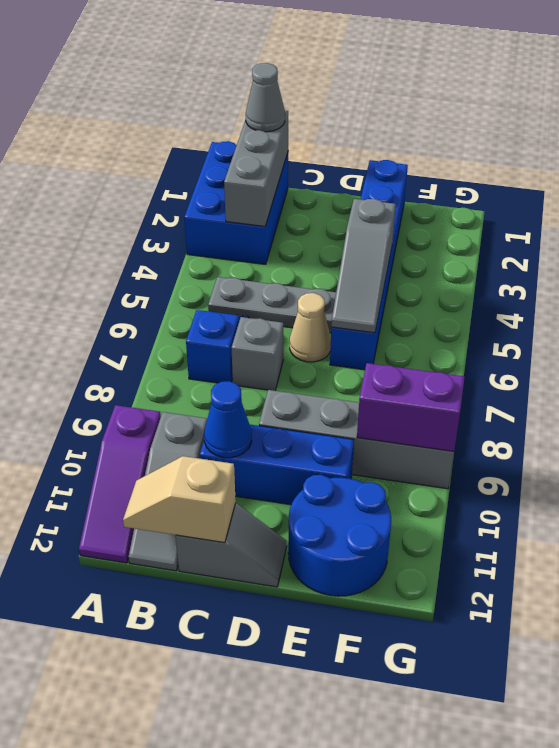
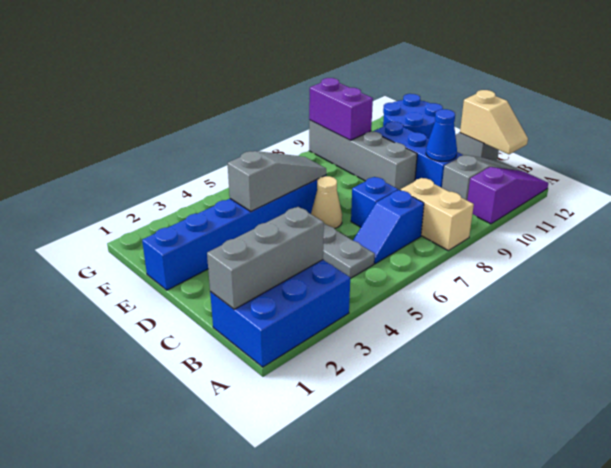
none -> tan 1x2 brick [400,178,474,251]
grey 1x1 cone [246,63,285,132] -> none
grey 1x1 brick [232,317,283,391] -> blue 1x1 brick [351,177,398,227]

